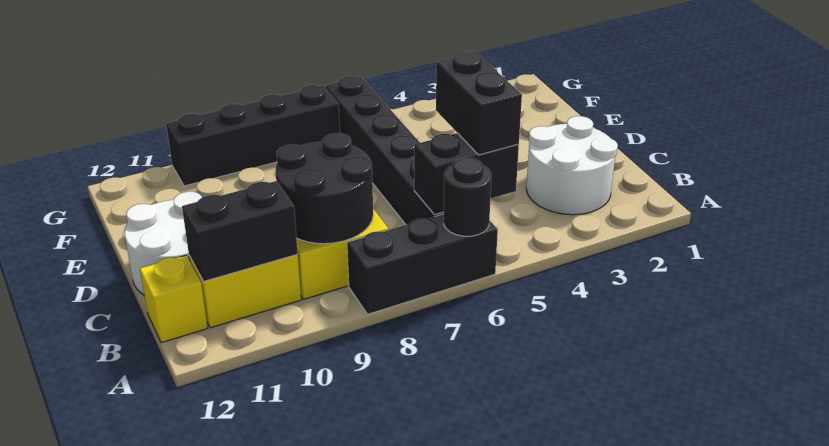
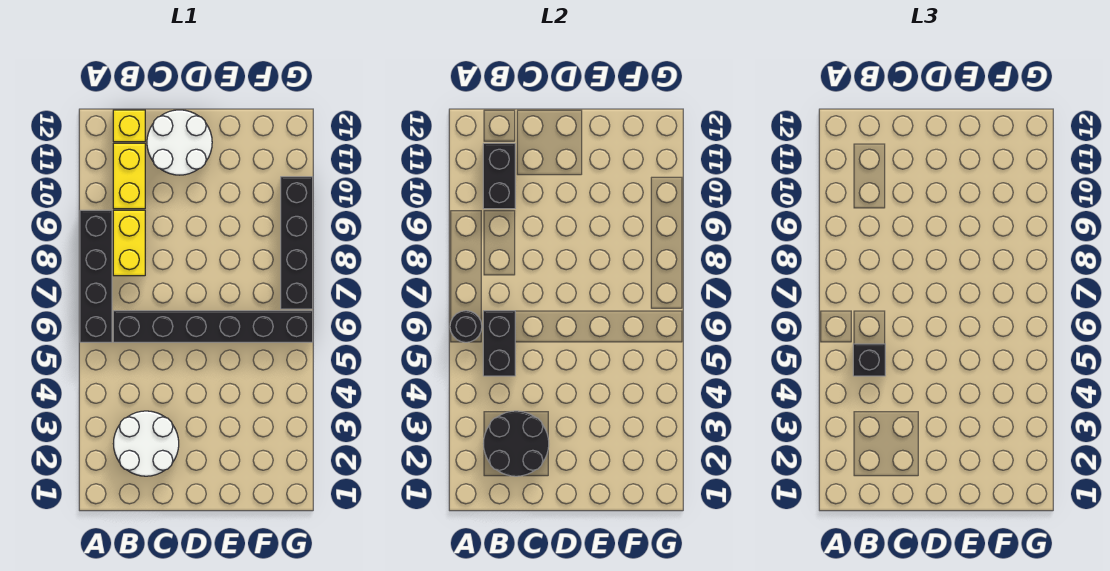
black 1x3 brick [347,214,498,314] -> black 1x4 brick [80,210,112,342]
black 1x2 brick [436,51,522,155] -> black 1x1 brick [853,344,885,376]
black 2x2 round brick [275,133,373,244] -> black 2x2 round brick moved to [483,411,549,476]

